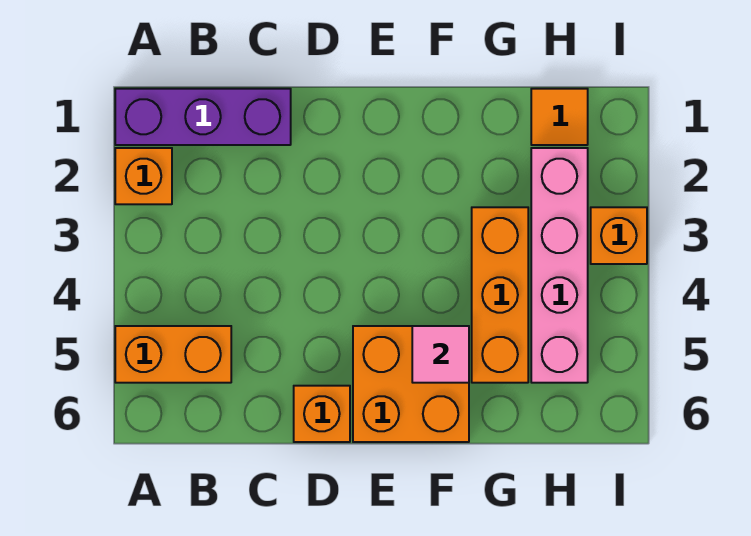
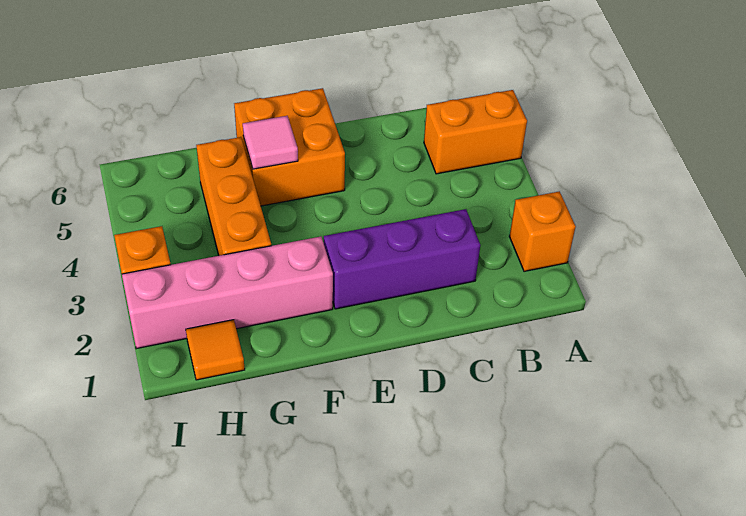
purple 1x3 brick [115,89,291,145] -> purple 1x3 brick moved to [324,209,480,309]
orange 1x1 brick [294,386,350,442] -> none
pink 1x4 brick [531,148,588,383] -> pink 1x4 brick turned to [122,237,333,349]

